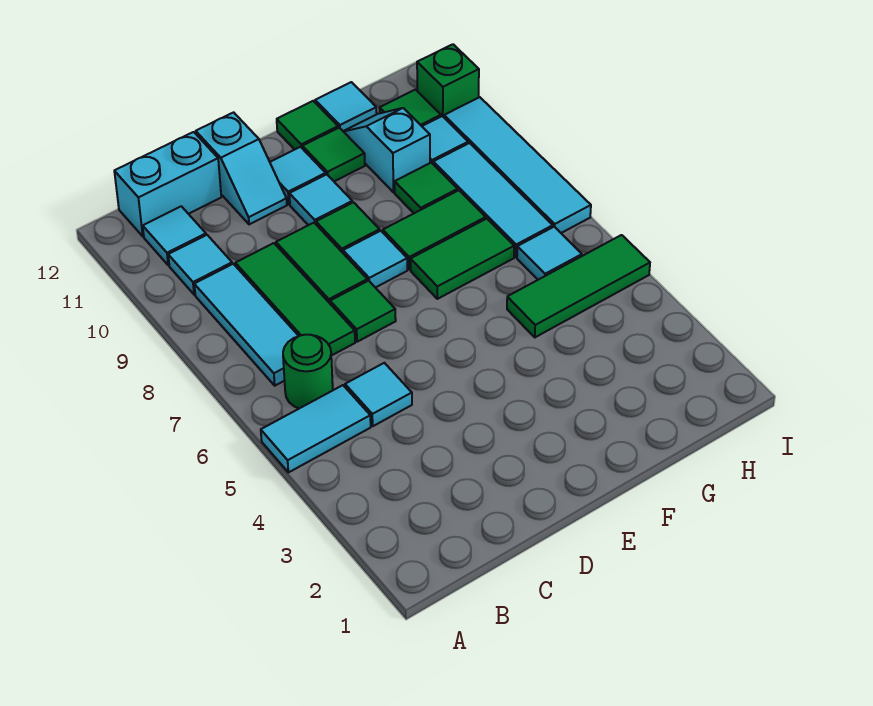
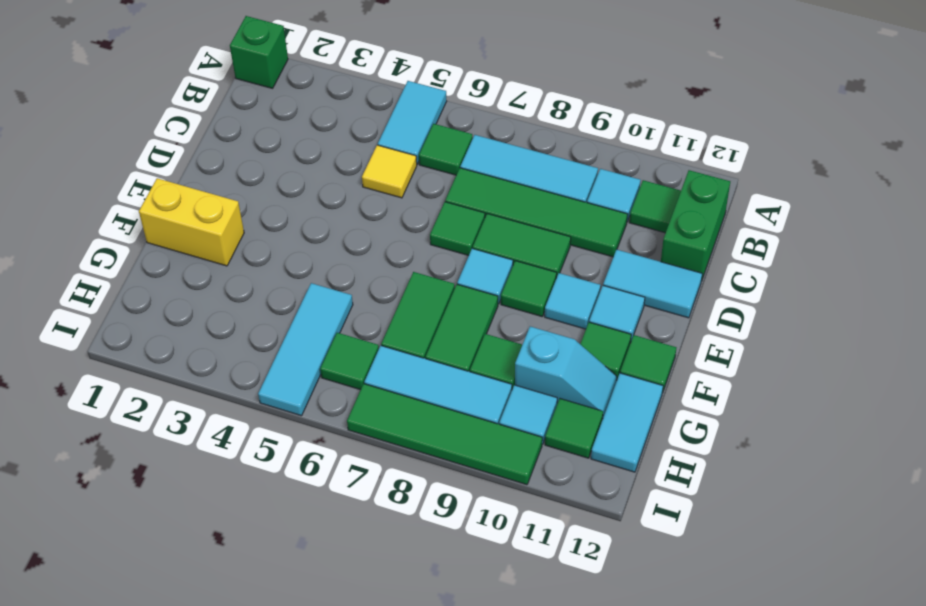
green 1x1 round brick [283,335,333,408] -> green 1x1 tile [419,124,473,175]
cyan 1x1 tile [143,206,206,265] -> green 1x1 tile [629,180,681,233]
cyan 1x2 brick [114,132,221,236] -> green 1x2 brick [661,170,730,281]
cyan 1x1 tile [345,363,412,426] -> yellow 1x1 tile [362,145,417,198]
green 1x3 tile [235,243,355,356] -> green 1x4 tile [445,168,628,257]
cyan 1x2 slope [196,112,287,224] -> cyan 1x2 tile [603,250,702,318]
none -> yellow 1x2 brick [139,178,244,266]
green 1x3 tile [507,235,650,337] -> cyan 1x3 tile [258,283,353,416]
cyan 1x1 tile [315,82,377,131] -> cyan 1x2 tile [591,373,663,472]
cyan 1x1 tile [517,227,582,280] -> green 1x1 tile [320,333,379,390]
cyan 1x4 tile [444,97,591,233] -> green 1x4 tile [347,384,542,485]
green 1x1 brick [417,44,479,117] -> green 1x1 brick moved to [230,16,288,88]

